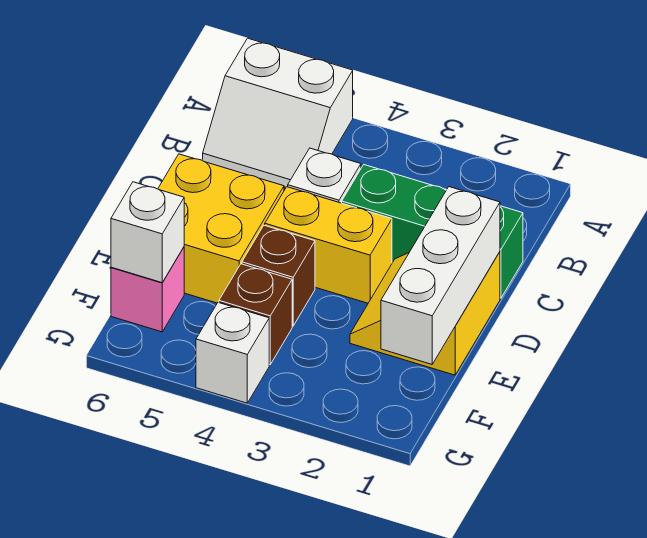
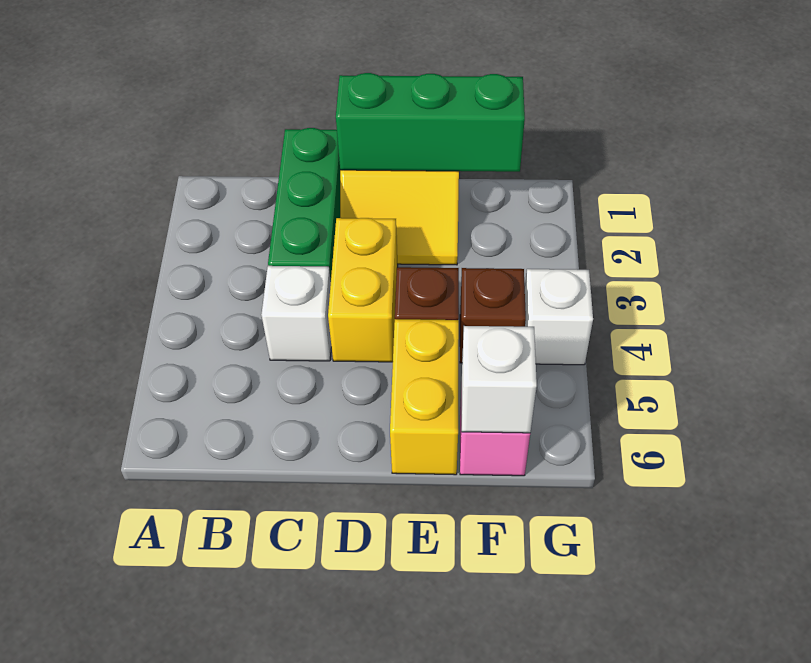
white 2x2 slope [203,38,353,187] -> none
white 1x3 brick [381,187,500,364] -> green 1x3 brick [336,73,525,172]
yellow 2x2 brick [158,154,284,303] -> yellow 1x2 brick [390,319,459,475]

